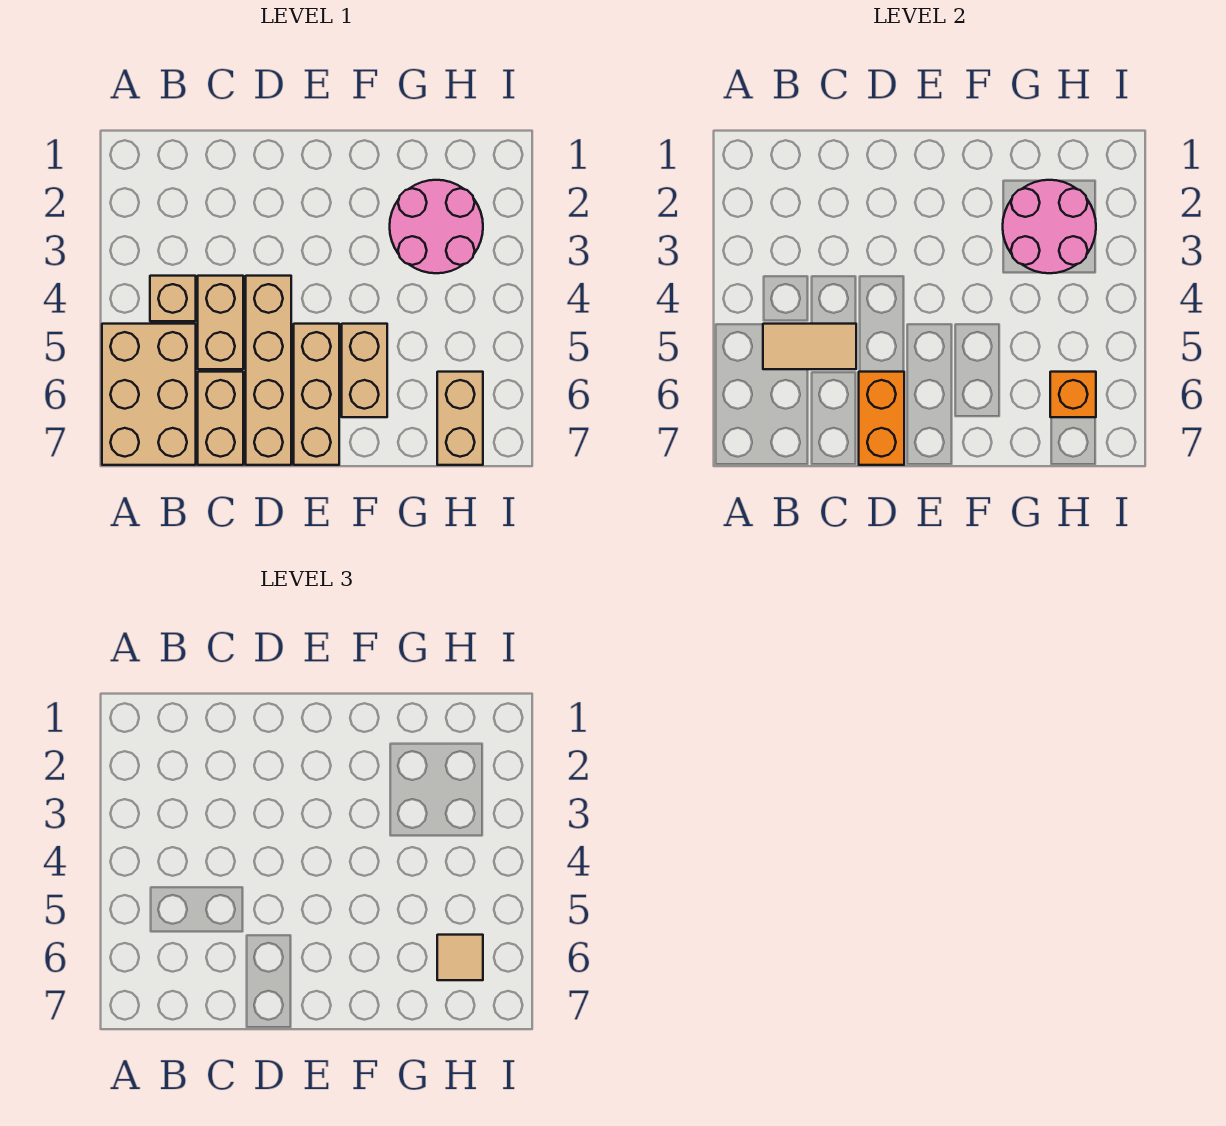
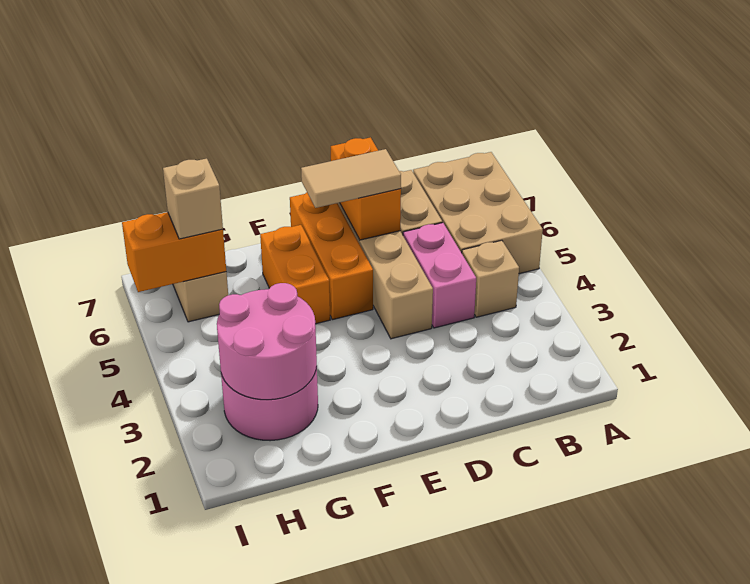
tan 1x2 tile [763,324,856,369] -> tan 1x2 tile moved to [301,149,401,208]
tan 1x2 brick [198,276,243,369] -> pink 1x2 brick [403,223,476,328]
tan 1x3 brick [294,324,339,465] -> orange 1x3 brick [290,192,373,320]
tan 1x2 brick [342,324,387,417] -> orange 1x2 brick [260,225,330,324]
orange 1x1 brick [1050,372,1096,417] -> orange 1x2 brick [122,212,226,292]
tan 1x1 tile [437,935,483,980] -> tan 1x1 brick [163,158,223,239]

